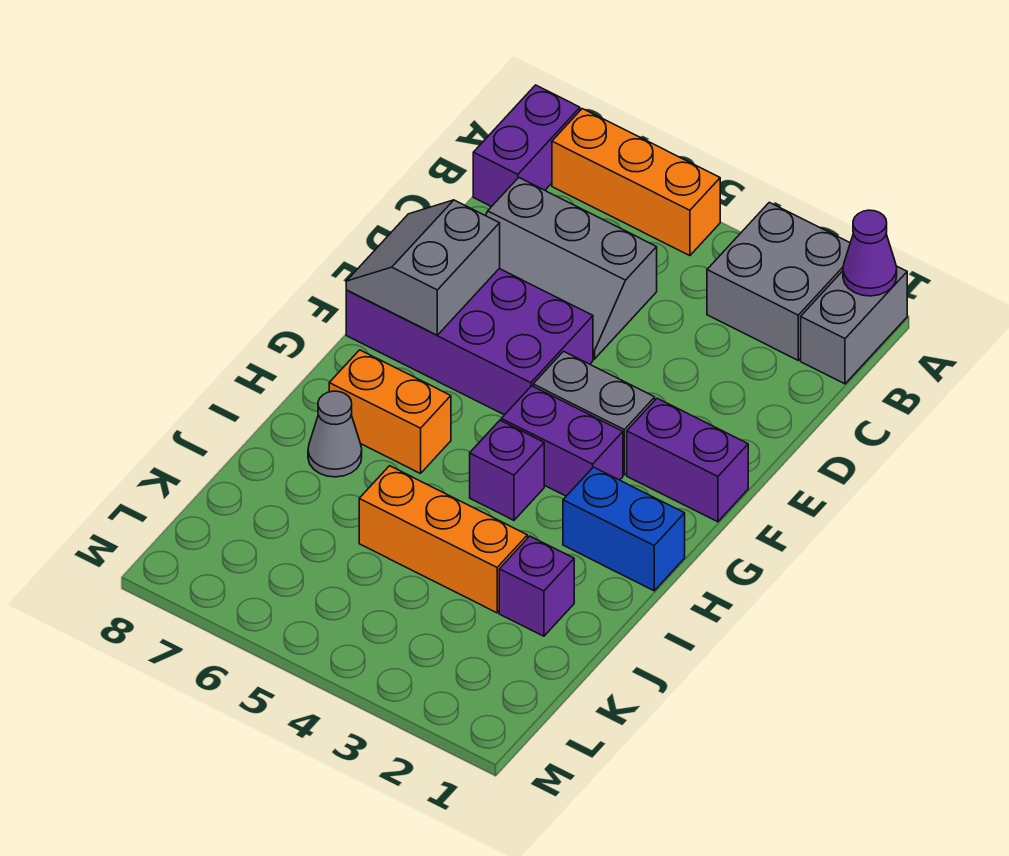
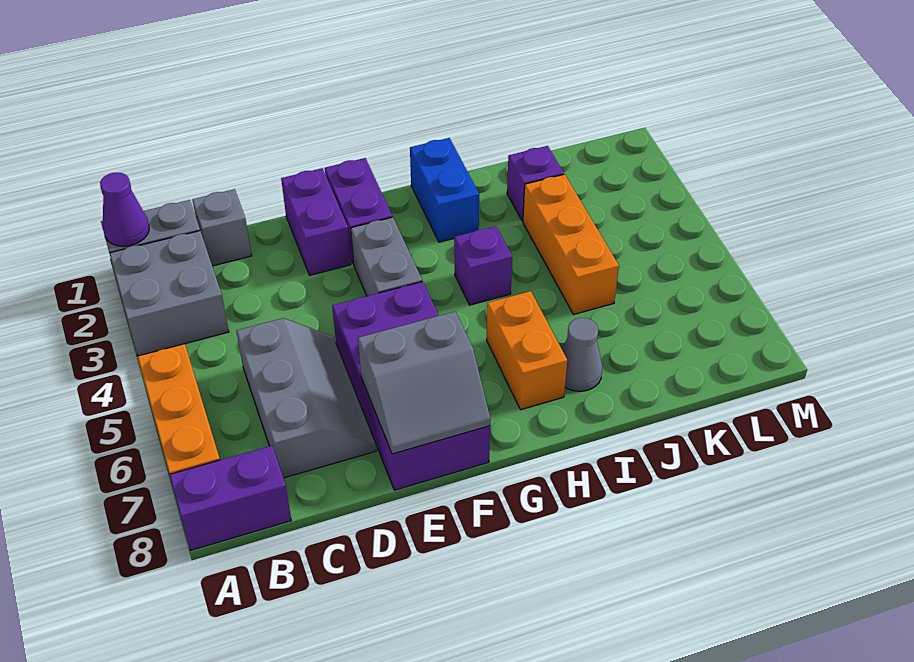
none -> grey 1x1 brick [193,189,252,266]
purple 1x2 brick [501,386,623,496] -> purple 1x2 brick moved to [281,168,351,275]

